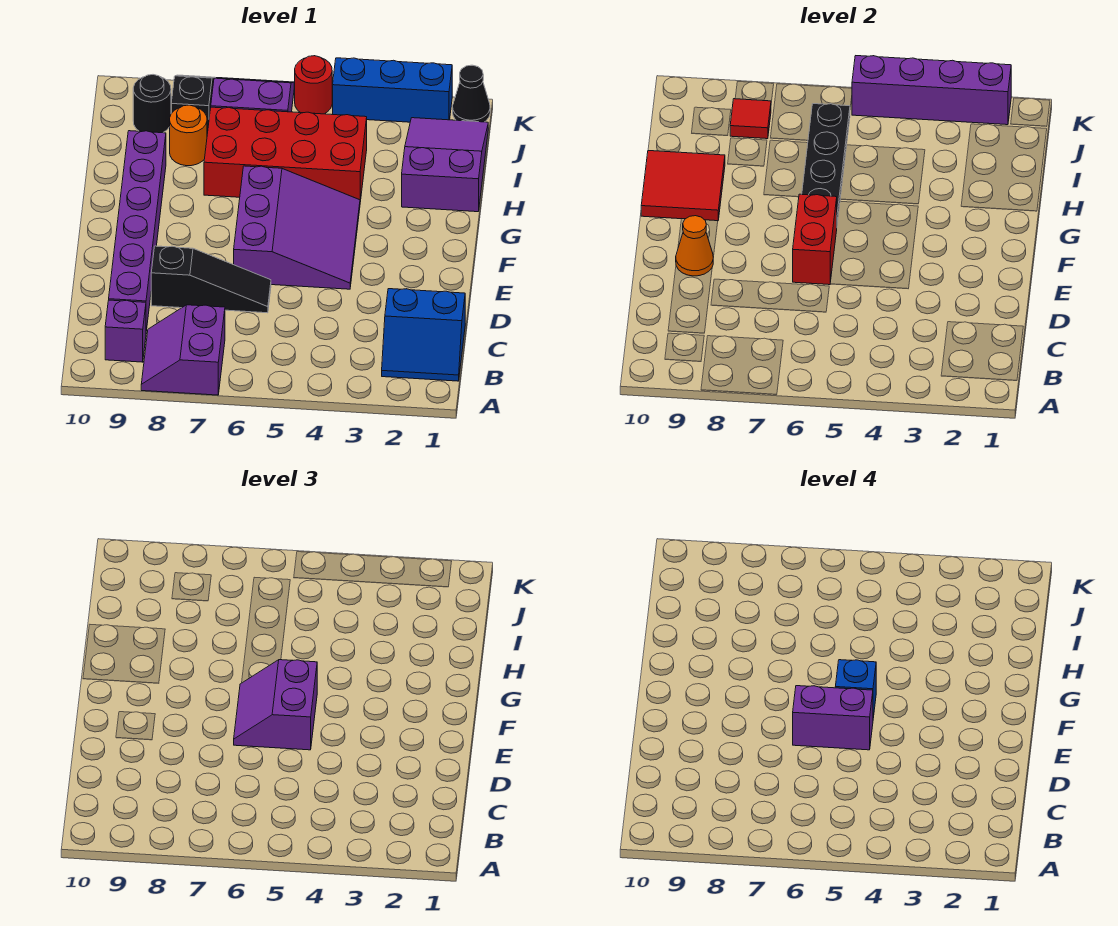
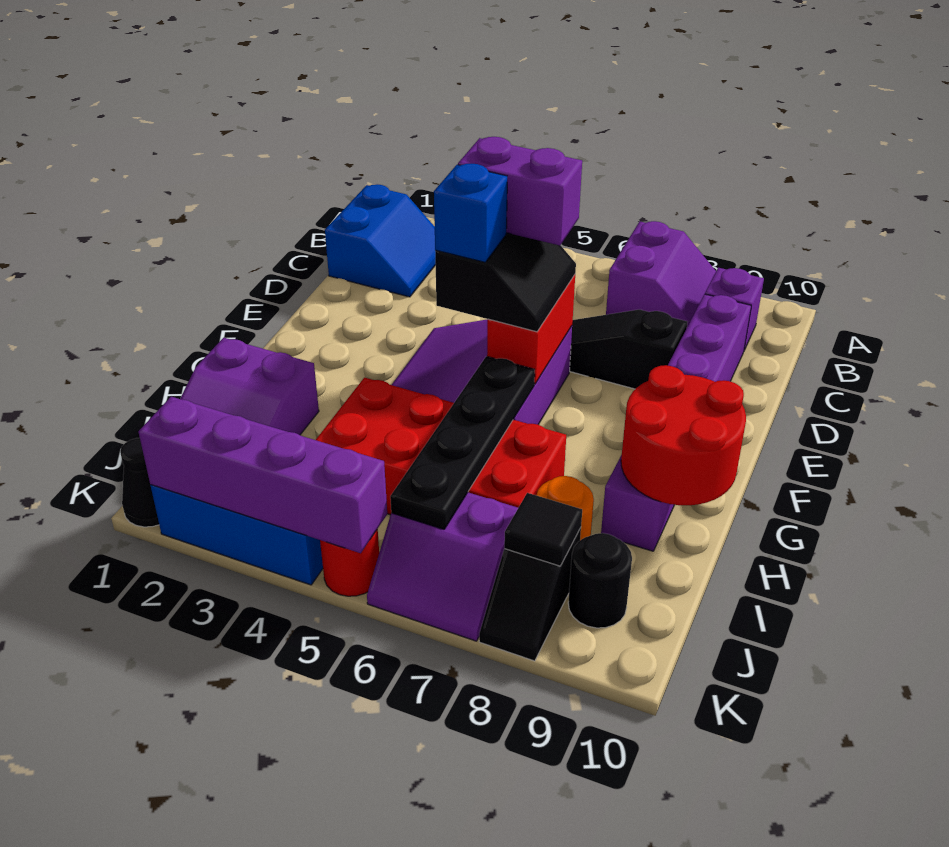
blue 2x2 slope [382,289,465,381] -> blue 2x2 slope turned to [325,184,436,297]
purple 2x2 slope [234,660,317,750] -> black 2x2 slope [435,233,576,332]
orange 1x1 cone [676,216,713,276] -> none
red 2x2 tile [641,151,725,221] -> red 2x2 round brick [621,365,746,505]
red 1x1 tile [730,99,771,139] -> black 1x1 tile [504,493,582,566]

